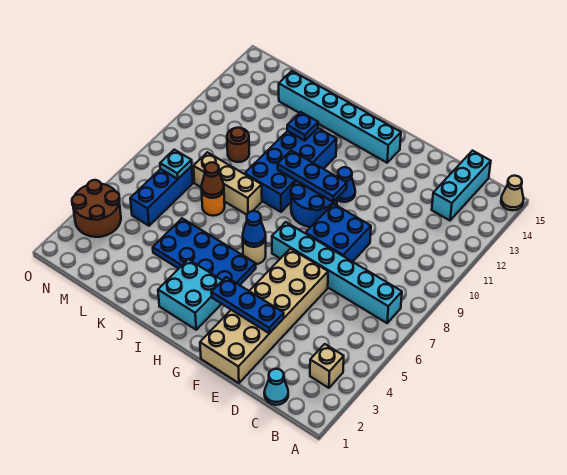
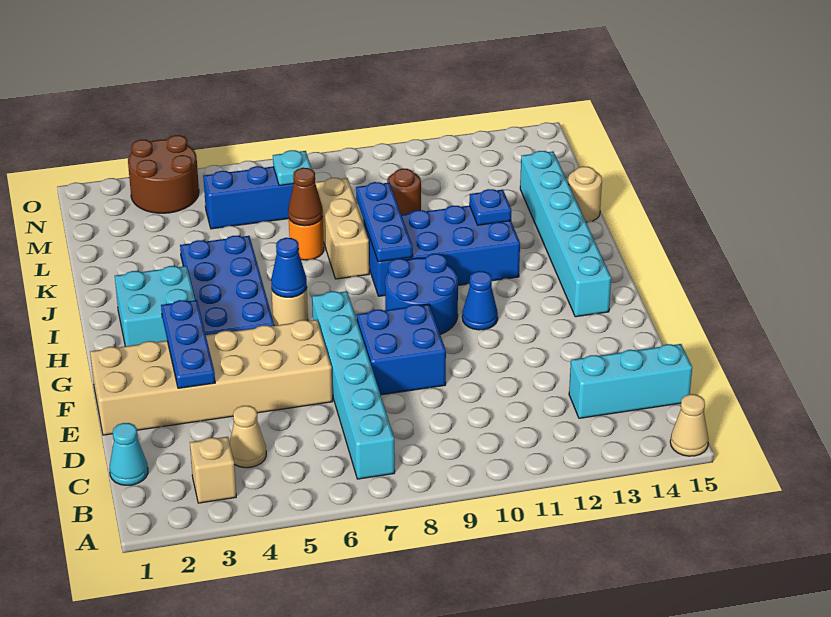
none -> tan 1x1 cone [230,406,266,468]
blue 1x3 plate [278,150,347,202] -> blue 1x3 plate moved to [356,182,413,262]
none -> tan 1x1 round brick [568,166,602,222]

